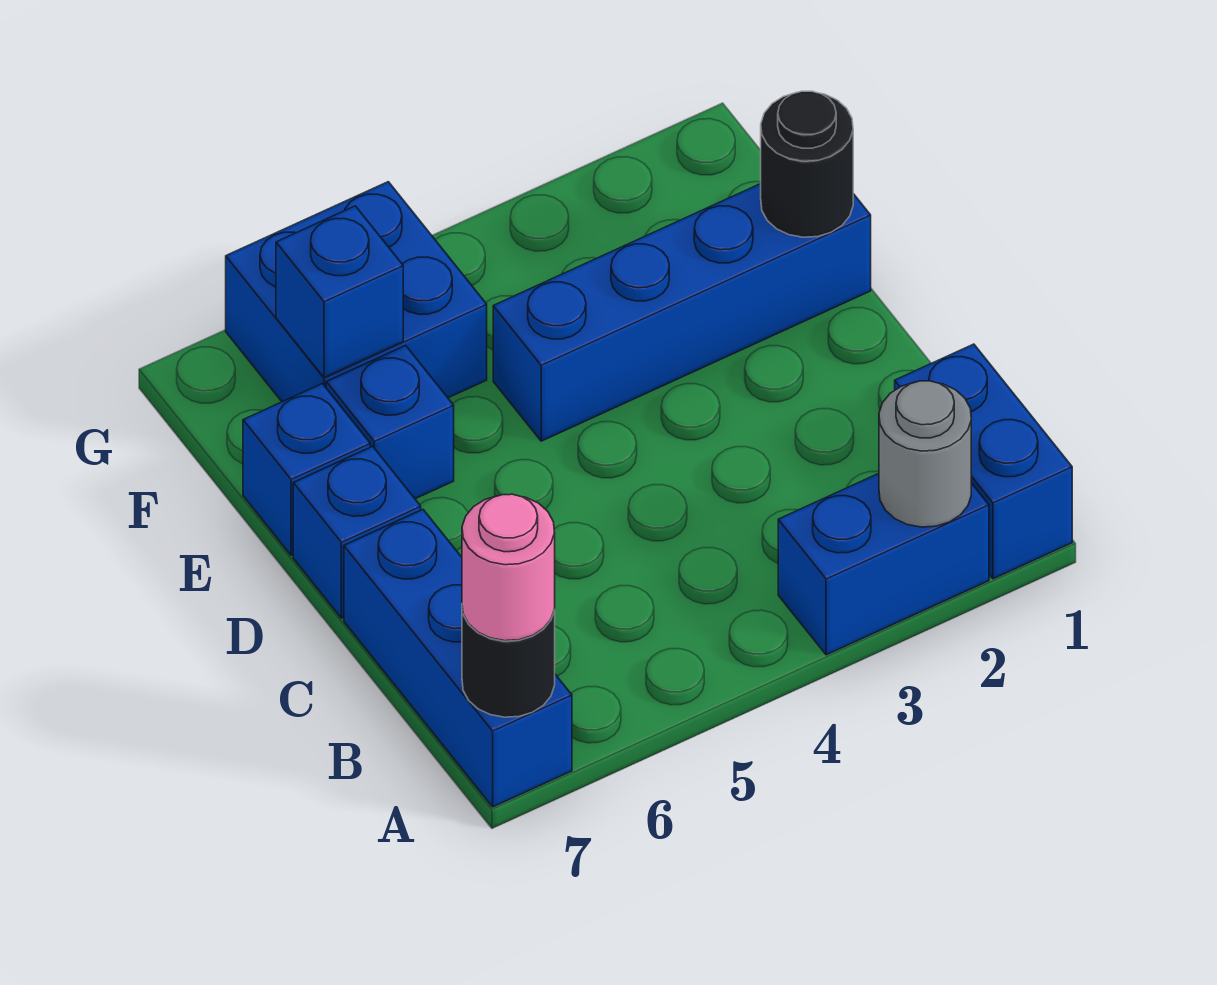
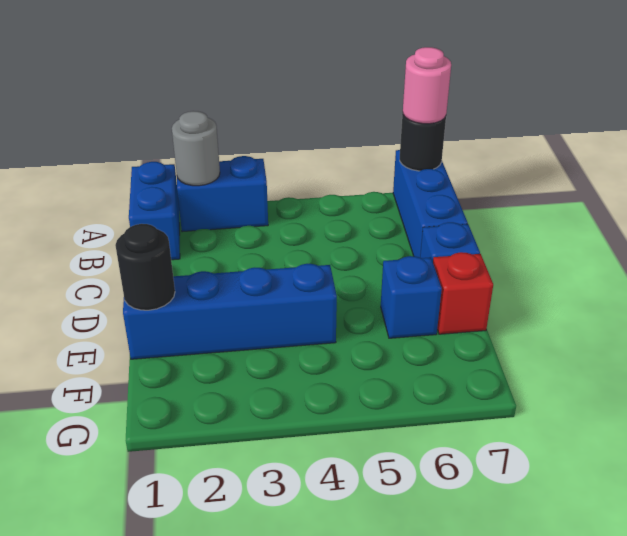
blue 1x1 brick [243,384,370,555] -> red 1x1 brick [433,252,493,334]
blue 2x2 brick [226,182,487,402] -> none
blue 1x1 brick [276,206,403,378] -> none

